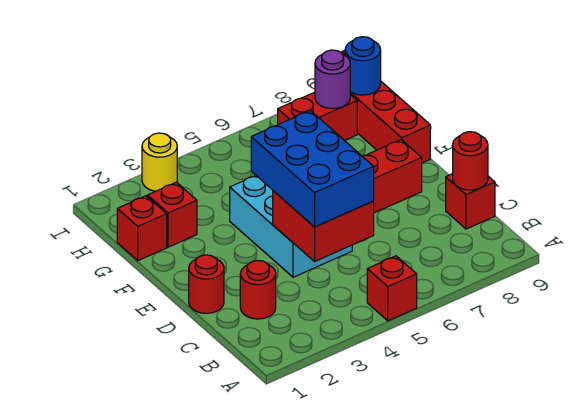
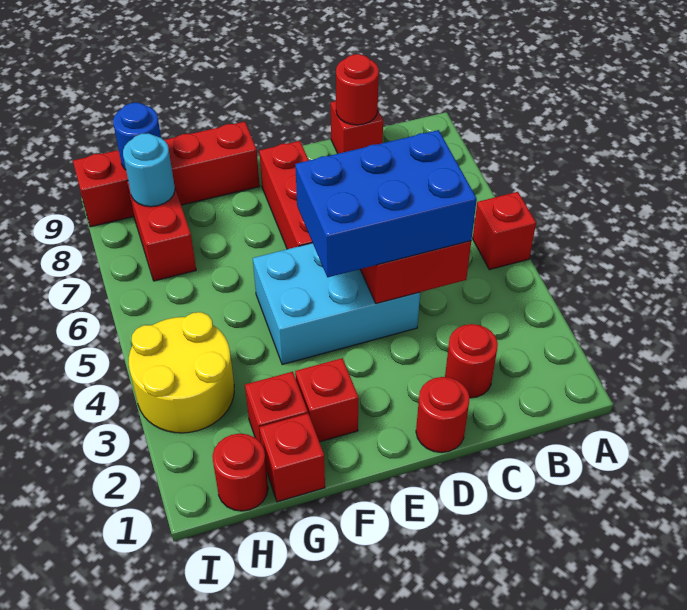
none -> red 1x1 brick [295,358,359,442]
none -> red 1x1 round brick [212,434,268,511]
purple 1x1 round brick [315,50,350,109] -> cyan 1x1 round brick [123,133,175,207]
yellow 1x1 round brick [142,133,177,191] -> yellow 2x2 round brick [129,312,234,433]

